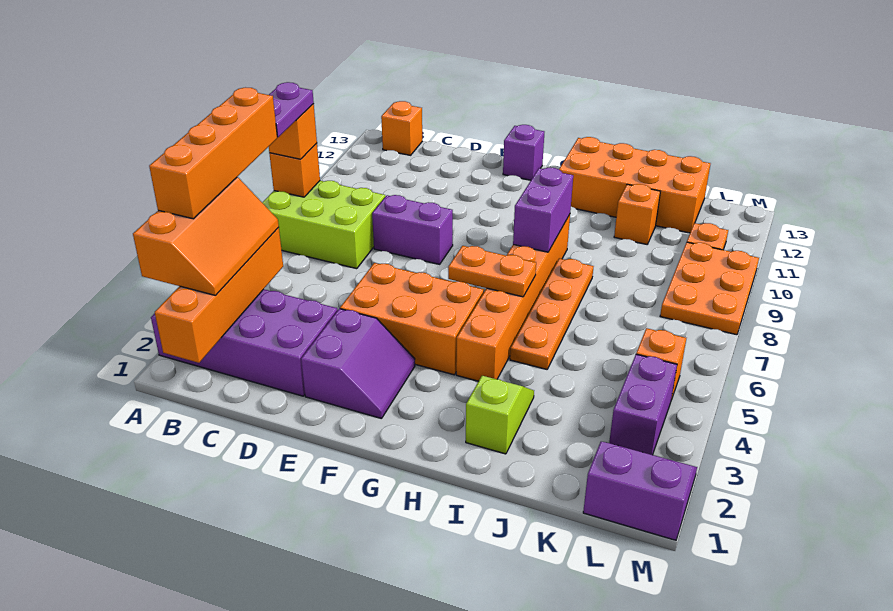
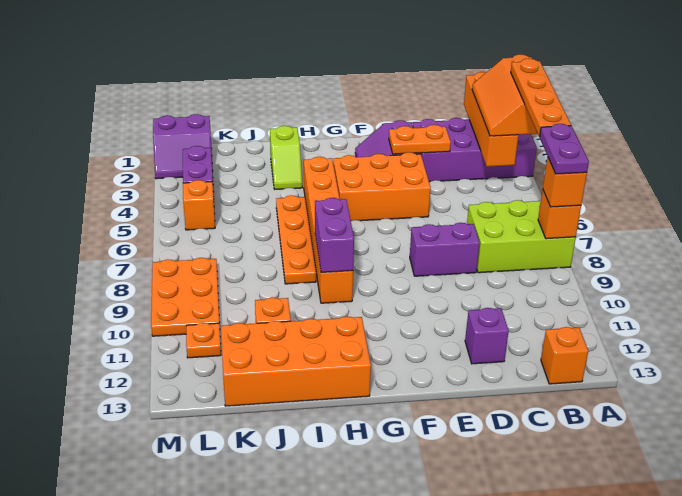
orange 1x4 brick [149,87,277,219] -> orange 1x4 plate [511,59,571,137]
purple 1x1 brick [503,125,544,180] -> purple 1x1 brick moved to [465,308,509,364]
orange 1x2 plate [448,246,536,297] -> orange 1x2 plate moved to [389,125,451,154]

